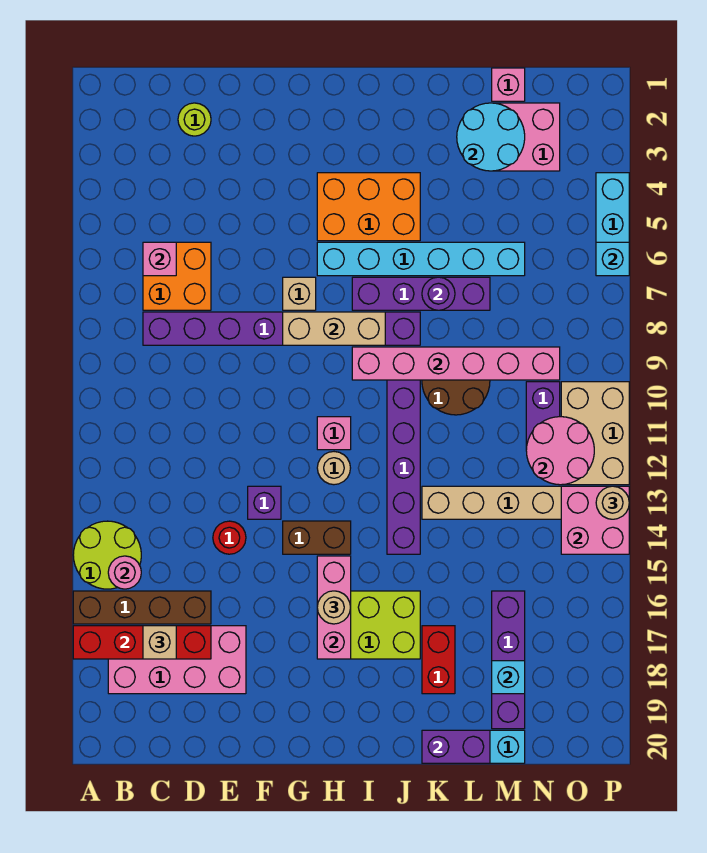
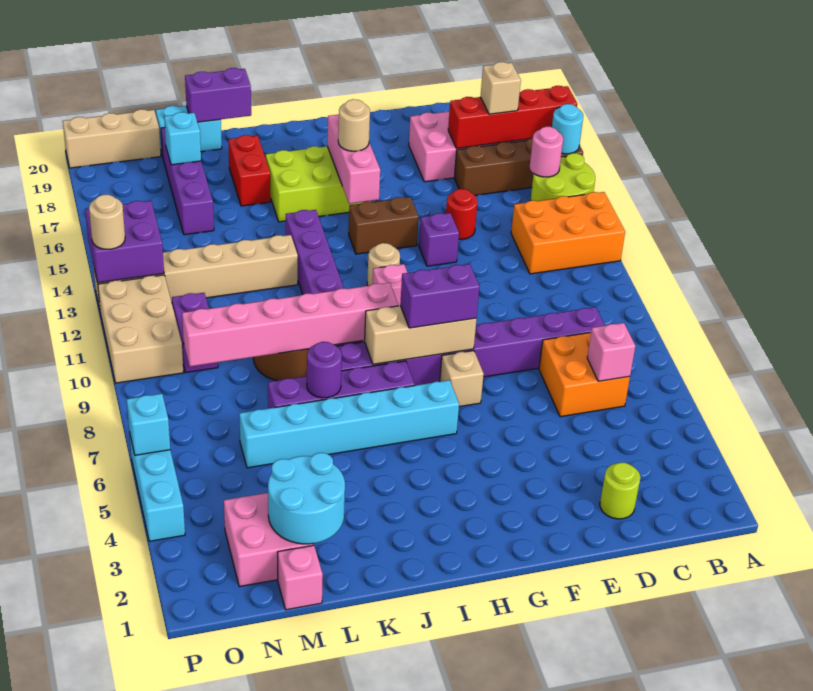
none -> cyan 1x1 round brick [552,104,583,154]
none -> purple 1x2 brick [400,264,480,328]
orange 2x3 brick [317,173,420,241] -> orange 2x3 brick moved to [511,192,625,274]
pink 2x2 round brick [526,417,594,485] -> none
none -> tan 1x3 brick [63,109,161,168]
pink 2x2 brick [561,486,629,554] -> purple 2x2 brick [85,201,164,283]

